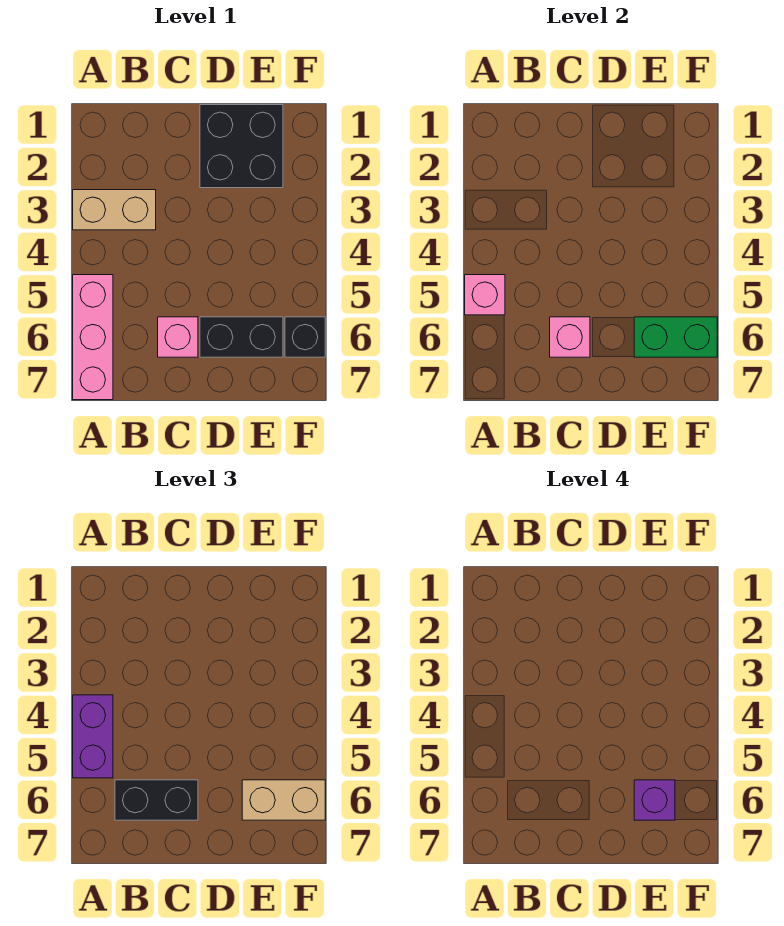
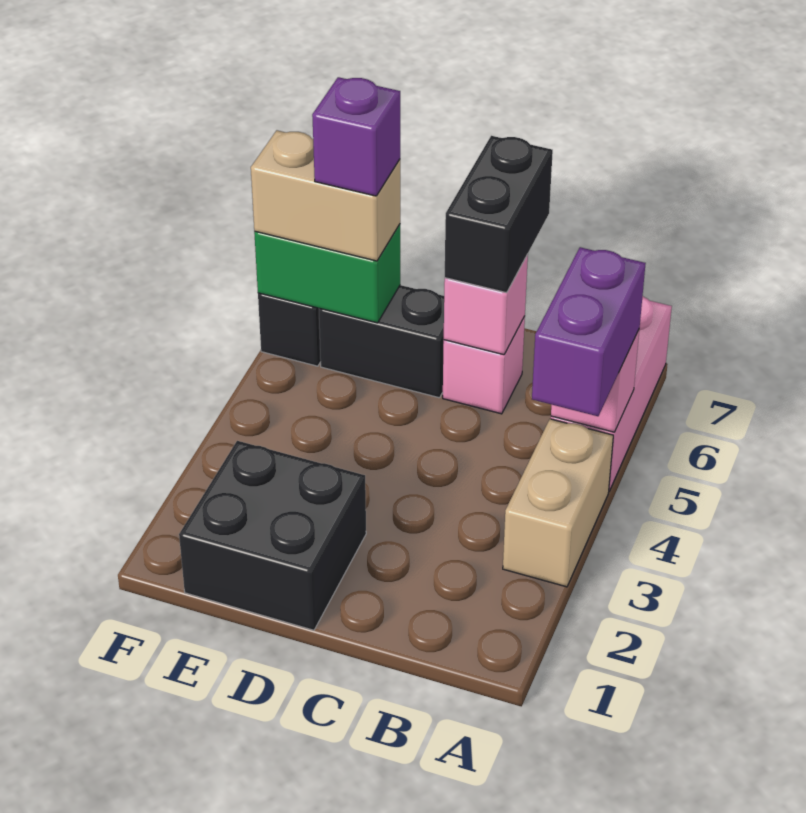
tan 1x2 brick [73,190,156,230] -> tan 1x2 brick turned to [503,419,613,587]
black 1x2 brick [115,780,198,820] -> black 1x2 brick turned to [445,136,553,293]

